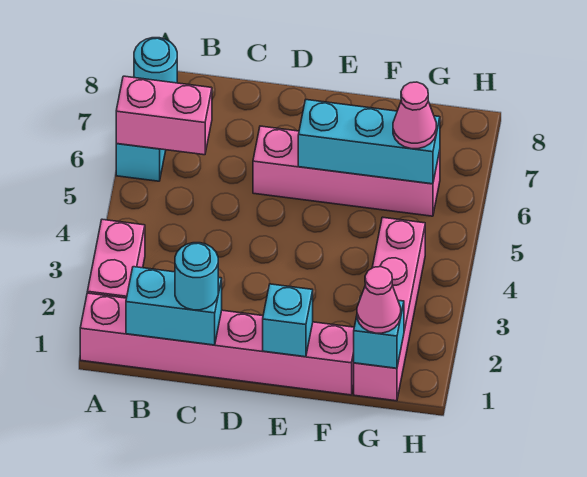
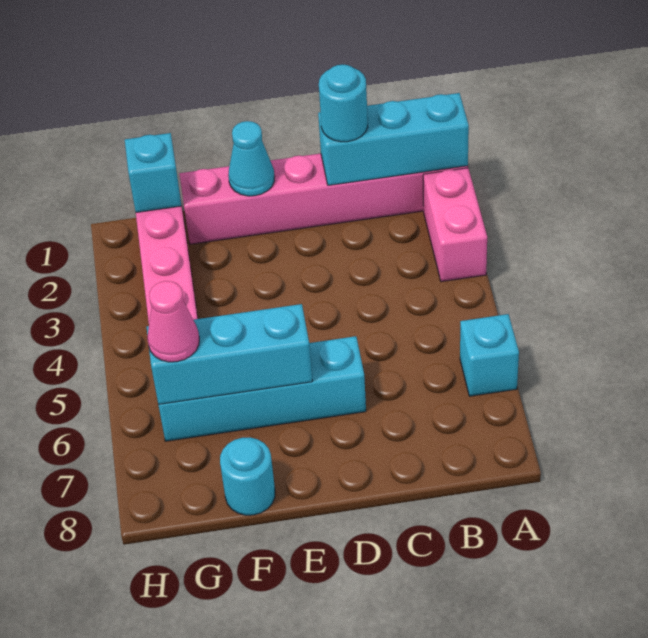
pink 1x2 brick [116,76,212,155] -> none
cyan 1x1 round brick [134,38,177,83] -> cyan 1x1 round brick moved to [220,438,275,515]
cyan 1x2 brick [126,267,222,345] -> cyan 1x3 brick [318,93,469,185]
pink 1x4 brick [253,126,440,216] -> cyan 1x4 brick [159,336,366,441]
cyan 1x1 brick [263,284,313,357] -> cyan 1x1 cone [228,121,275,196]
pink 1x1 cone [357,267,401,333] -> none

